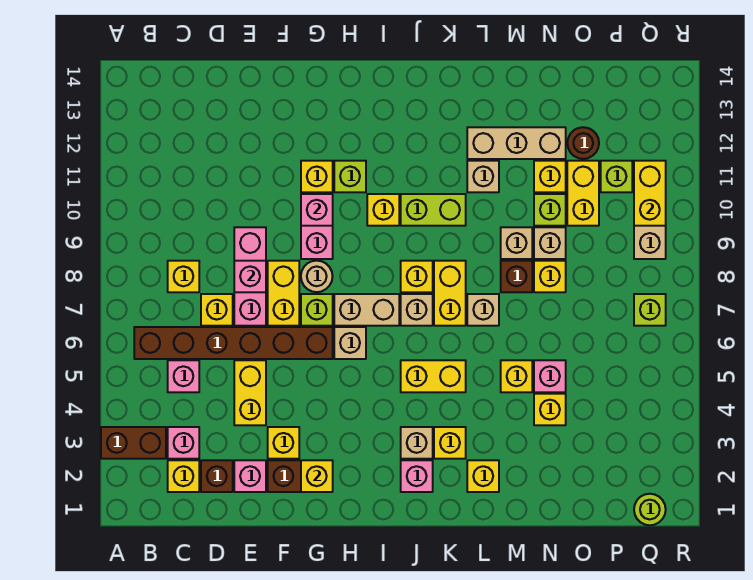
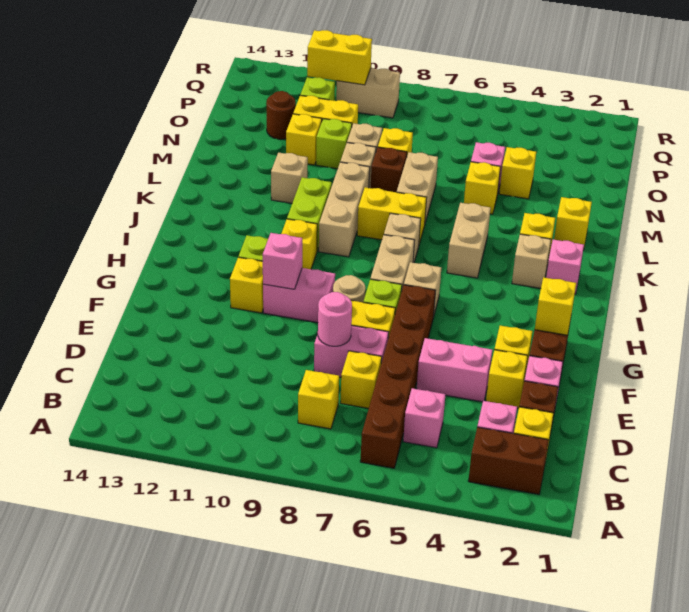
brown 1x2 brick [101,427,166,459] -> brown 1x2 brick turned to [468,427,549,494]
yellow 1x2 brick [234,360,266,425] -> pink 1x2 brick [417,338,492,402]
pink 1x3 brick [234,227,266,326] -> pink 1x2 brick [314,326,389,377]
pink 1x1 brick [234,261,266,292] -> pink 1x1 round brick [318,292,352,346]
yellow 1x2 brick [401,360,466,392] -> tan 1x2 brick [447,203,491,278]
yellow 1x1 brick [401,261,433,292] -> yellow 1x1 brick moved to [486,350,528,408]
tan 1x1 brick [467,294,499,326] -> tan 1x2 brick [397,152,438,222]
tan 1x3 brick [467,127,566,159] -> tan 1x3 brick moved to [319,162,370,257]
lime 1x1 round brick [634,494,666,525] -> none
lime 1x1 brick [634,294,666,326] -> none

